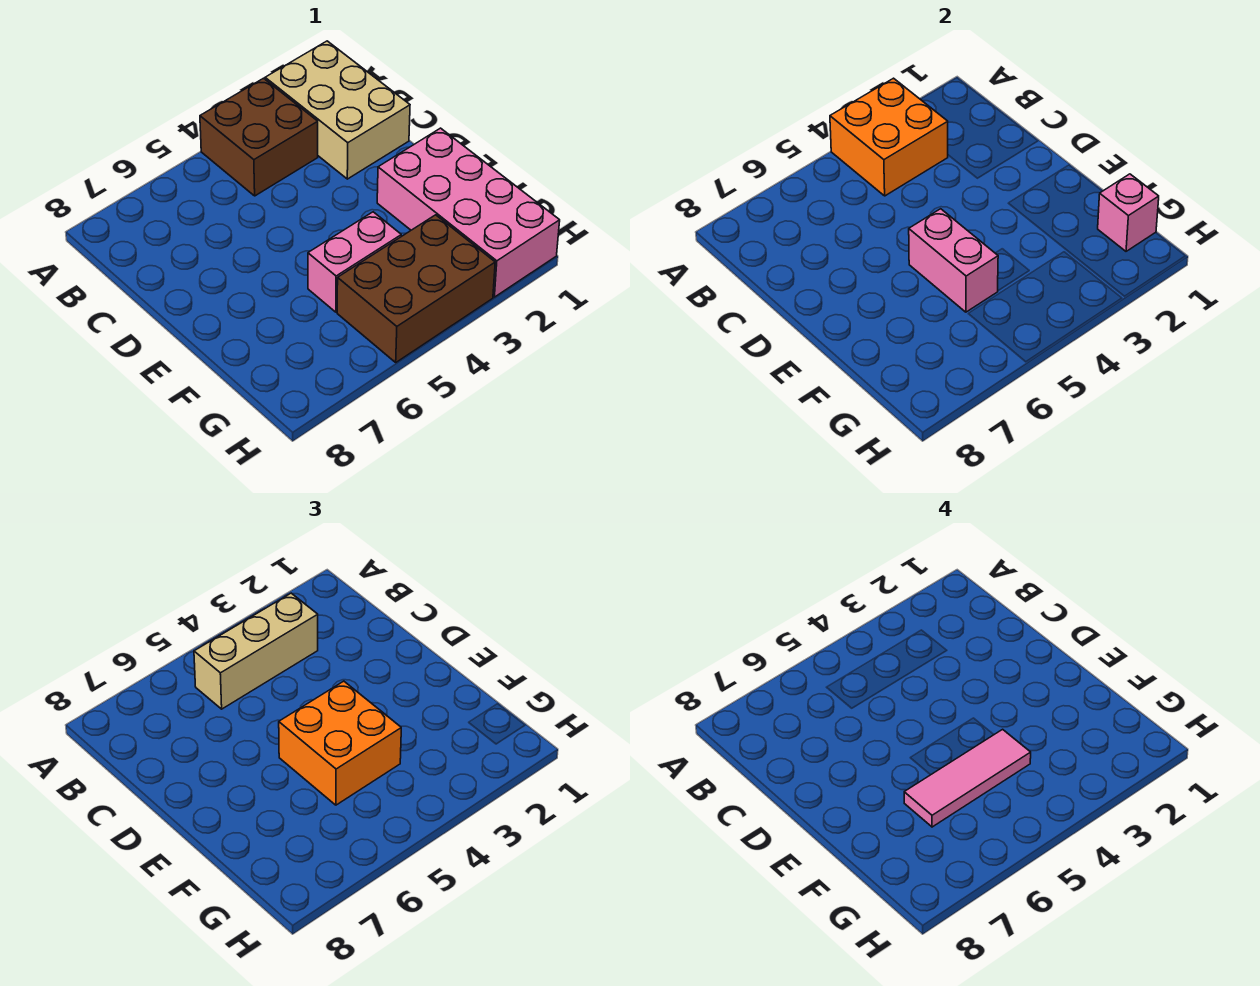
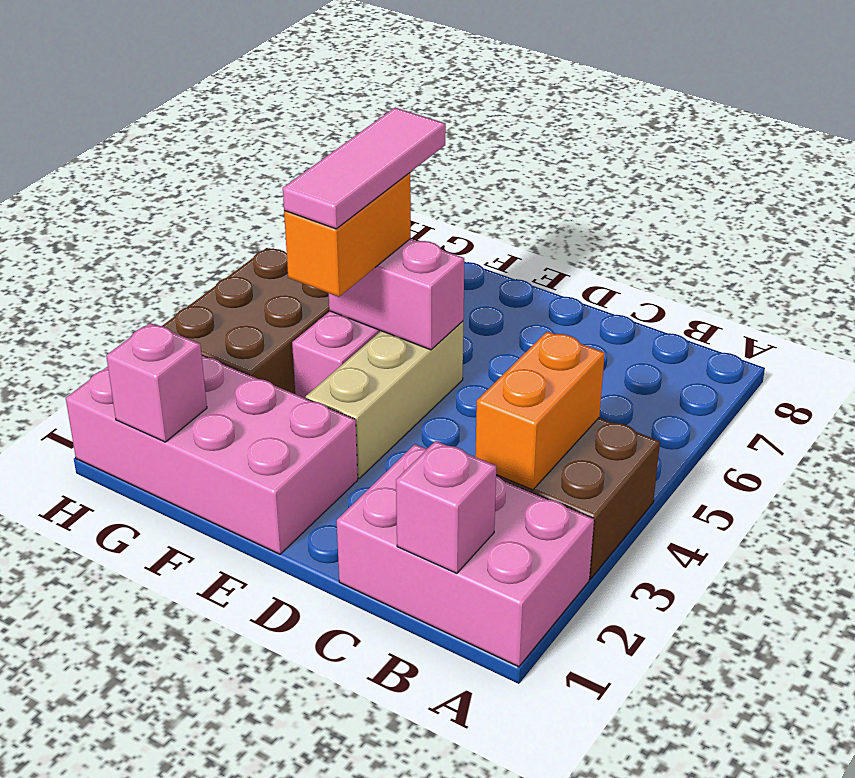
tan 2x3 brick [265,41,410,179] -> pink 2x3 brick [337,444,594,667]
orange 2x2 brick [830,78,948,196] -> orange 1x2 brick [475,332,605,490]
none -> pink 1x1 brick [396,441,496,573]
tan 1x3 brick [194,593,318,709] -> tan 1x3 brick moved to [306,321,463,479]
orange 2x2 brick [279,681,401,805] -> orange 1x2 brick [284,173,411,297]

